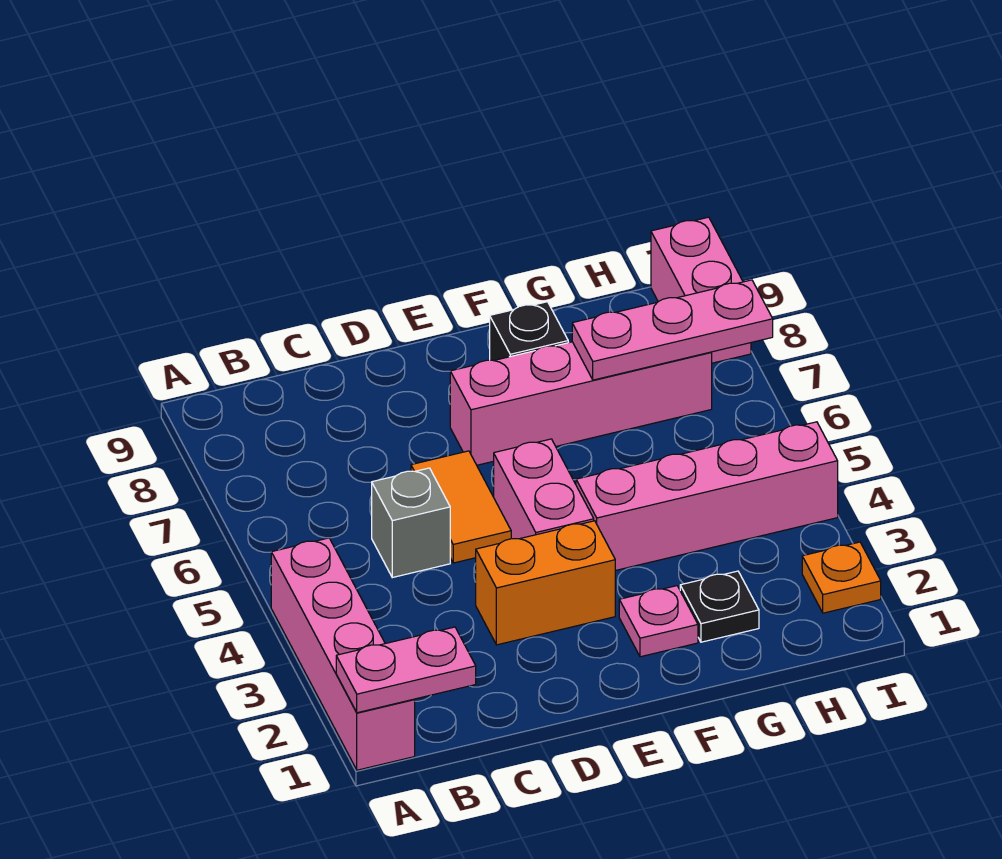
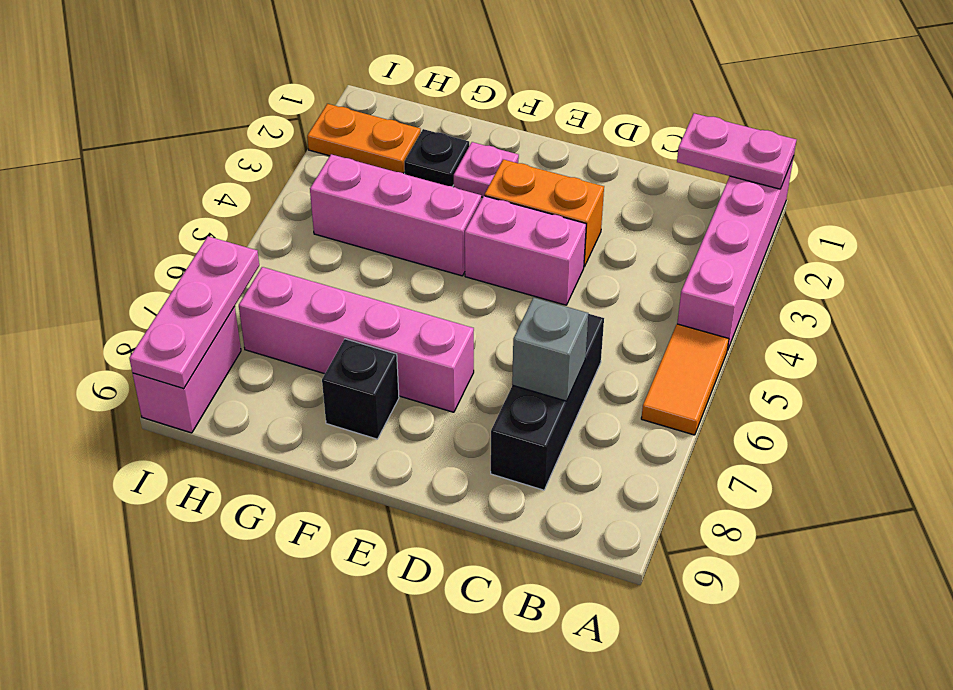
grey 1x1 brick [372,468,450,578] -> grey 1x1 brick moved to [512,298,588,401]
none -> black 1x3 brick [491,314,604,490]
orange 1x2 tile [411,451,511,563] -> orange 1x2 tile moved to [641,324,729,435]
pink 1x2 brick [494,439,594,539] -> pink 1x2 brick turned to [465,196,586,305]
pink 1x4 brick [576,422,838,571] -> pink 1x3 brick [310,154,481,276]
pink 1x3 plate [572,280,773,380] -> pink 1x3 plate turned to [129,236,259,389]
orange 1x1 plate [802,542,881,613] -> orange 1x2 plate [307,104,421,173]

